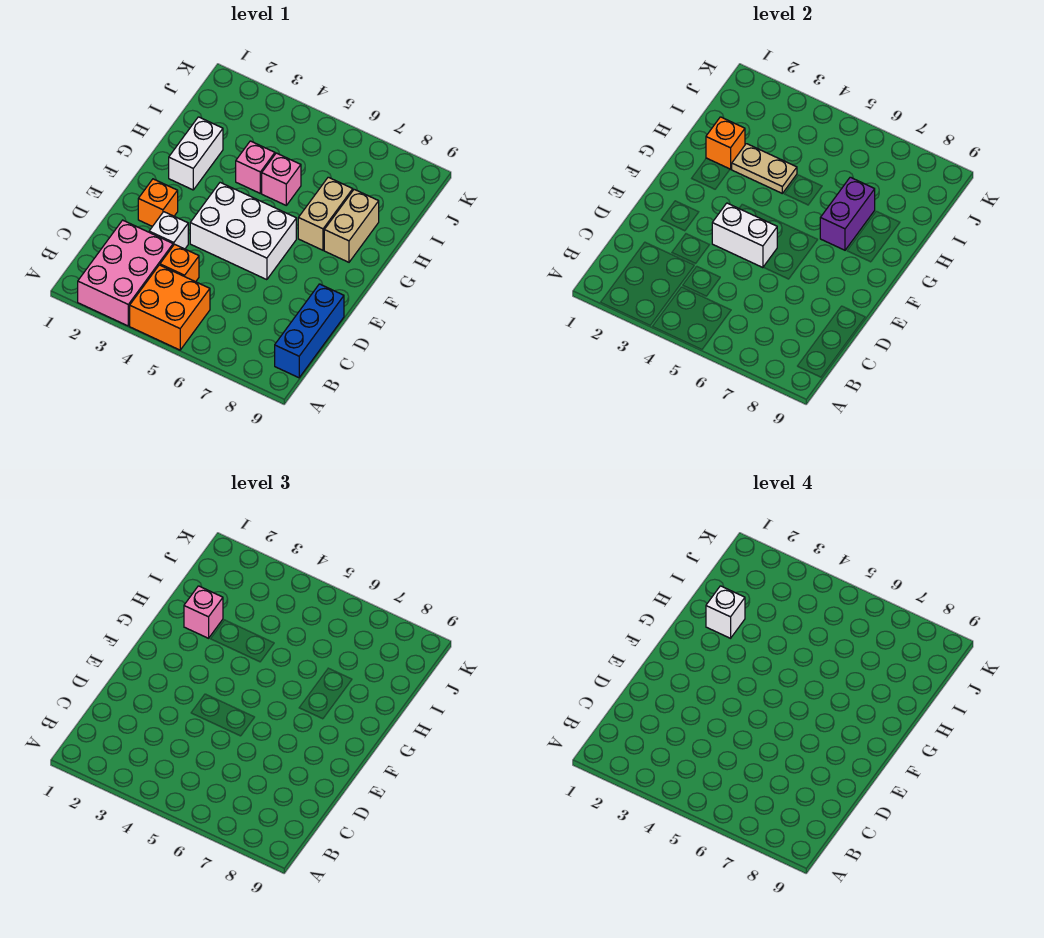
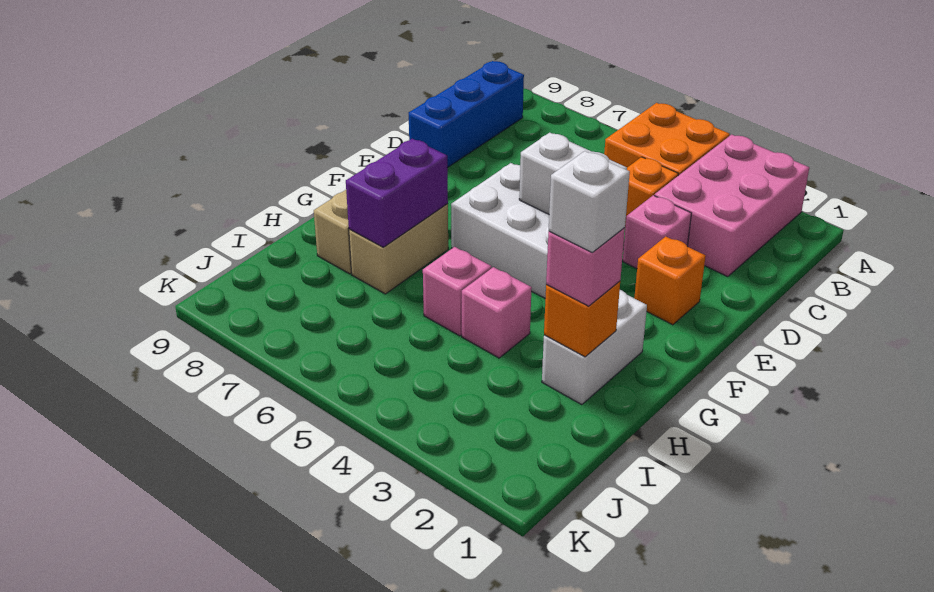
white 1x1 brick [149,212,188,249] -> pink 1x1 brick [623,195,691,269]
tan 1x2 plate [732,144,797,193] -> none

